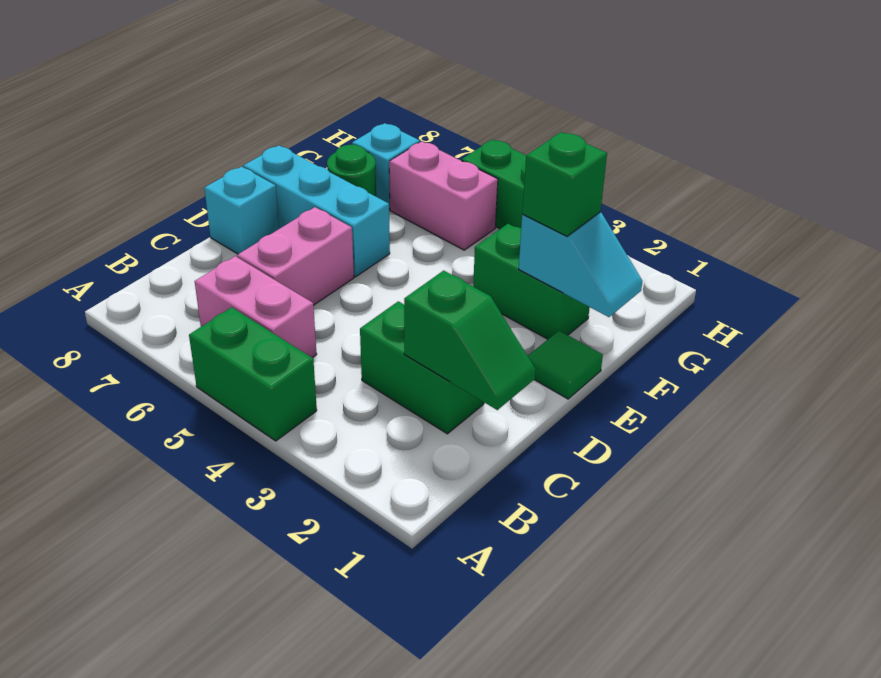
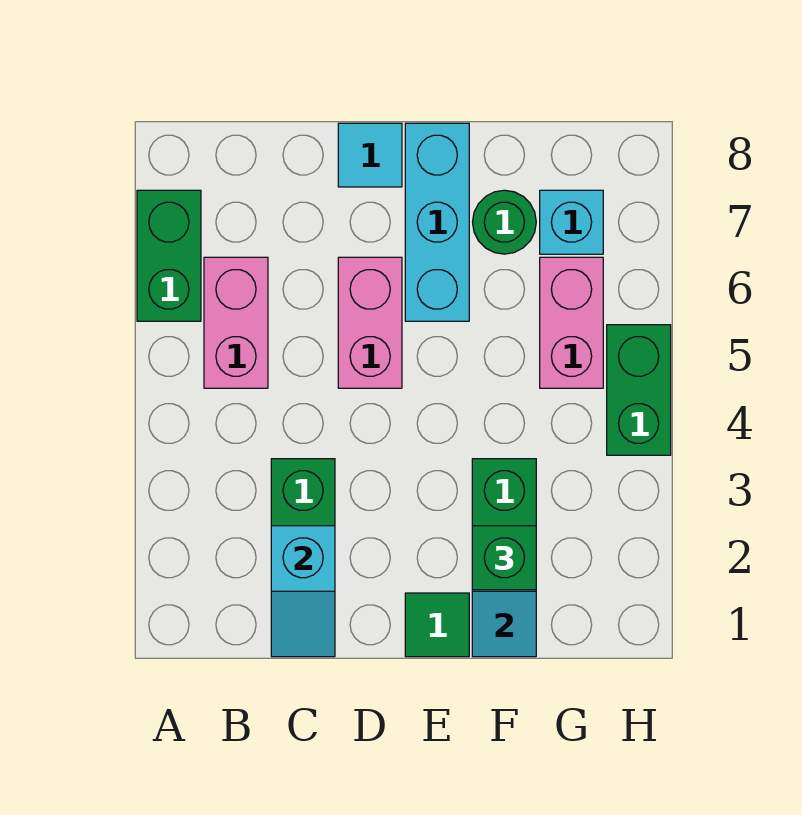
green 1x2 brick [189,307,317,441] -> green 1x2 brick moved to [137,190,201,321]
green 1x2 slope [404,271,536,410] -> cyan 1x2 slope [271,526,335,657]
pink 1x2 brick [237,207,354,305] -> pink 1x2 brick turned to [338,257,402,388]
cyan 1x1 brick [204,167,279,254] -> cyan 1x1 tile [338,123,402,187]

